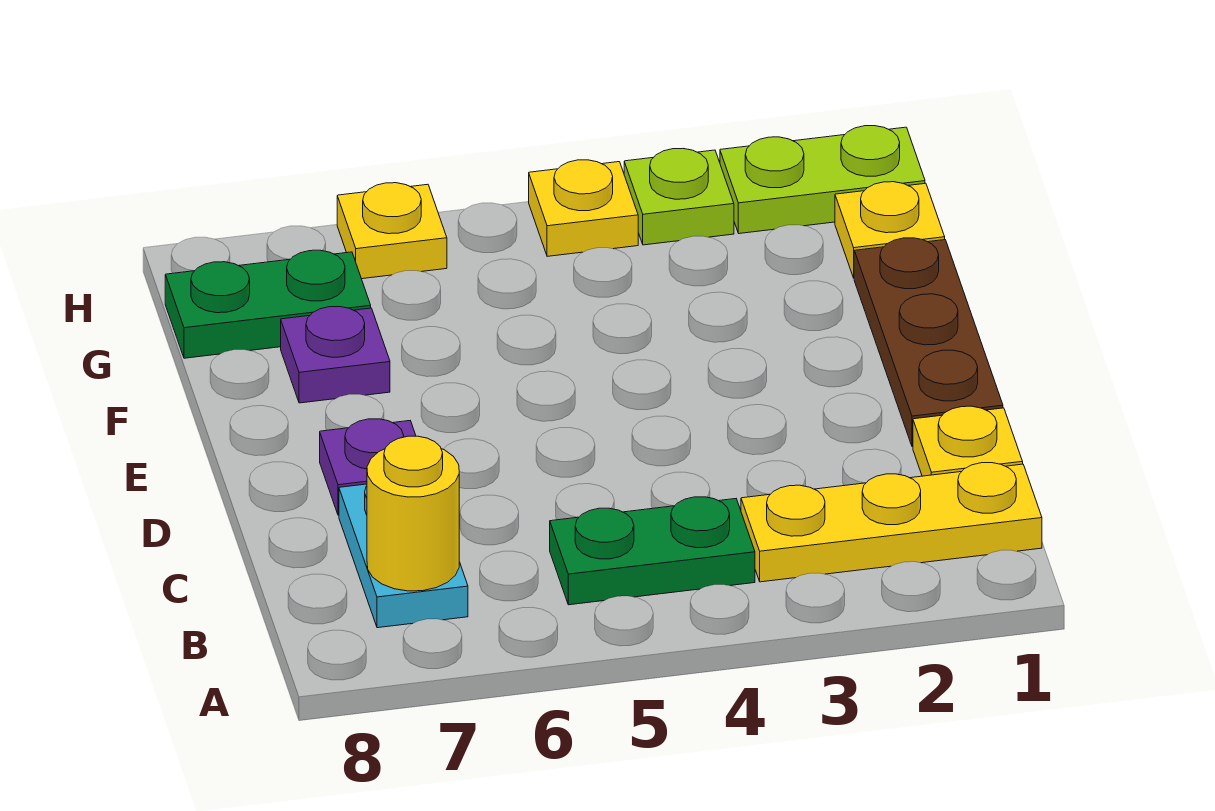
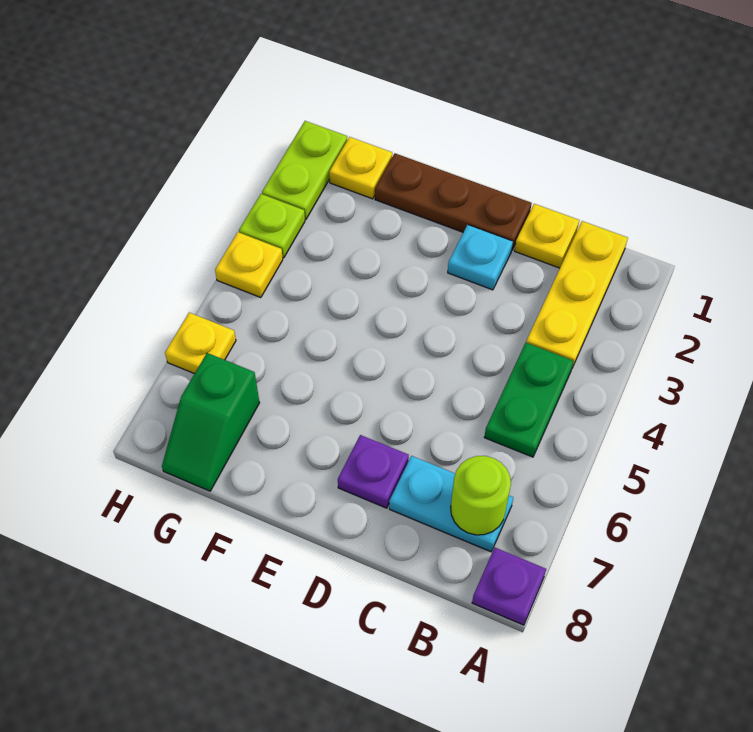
yellow 1x1 round brick [367,436,459,591] -> lime 1x1 round brick [451,456,511,535]
none -> cyan 1x1 plate [448,225,513,290]
purple 1x1 plate [281,307,390,403] -> purple 1x1 plate moved to [472,548,546,625]
green 1x2 plate [165,250,371,358] -> green 1x2 slope [162,353,259,491]

